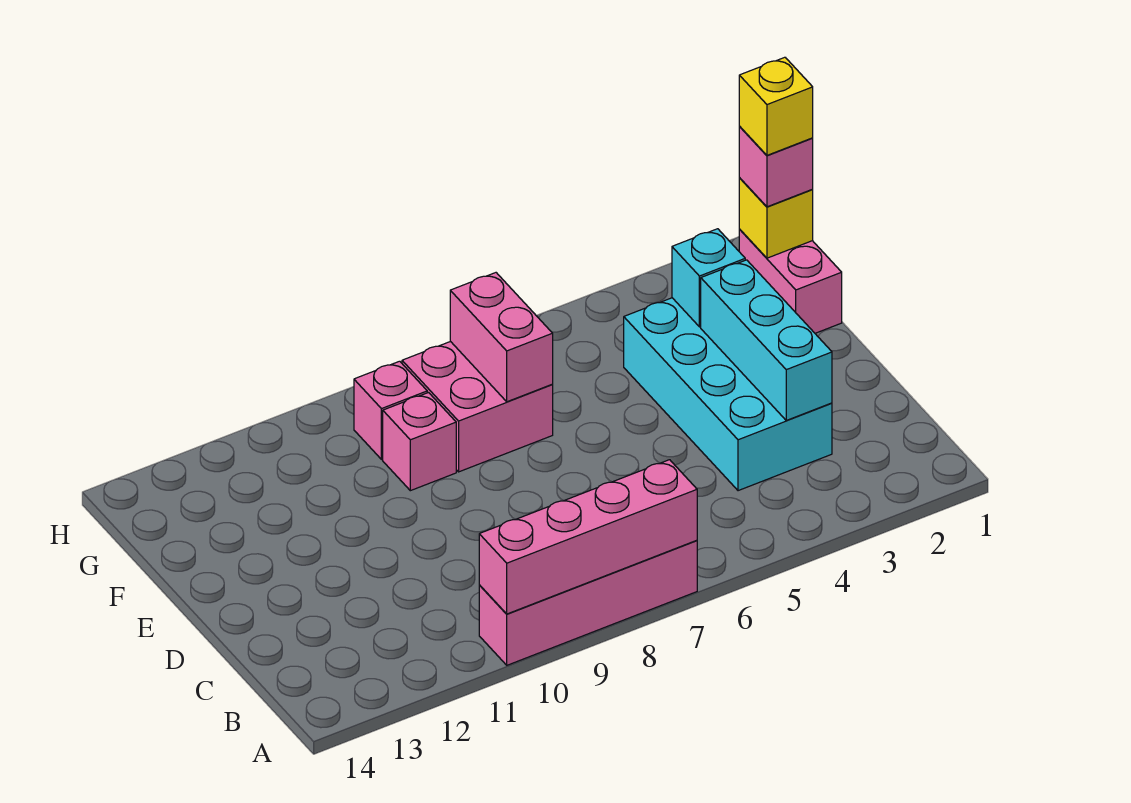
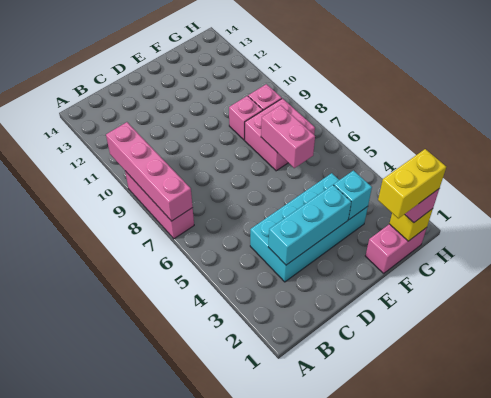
pink 1x4 brick [479,540,697,665] -> pink 1x3 brick [125,171,194,239]
pink 1x2 brick [450,273,553,402] -> pink 1x2 brick turned to [261,105,315,168]
yellow 1x1 brick [739,57,813,155] -> yellow 1x2 brick [378,149,446,218]

